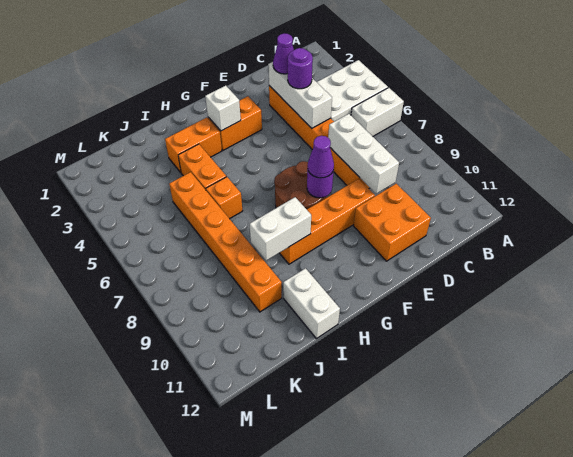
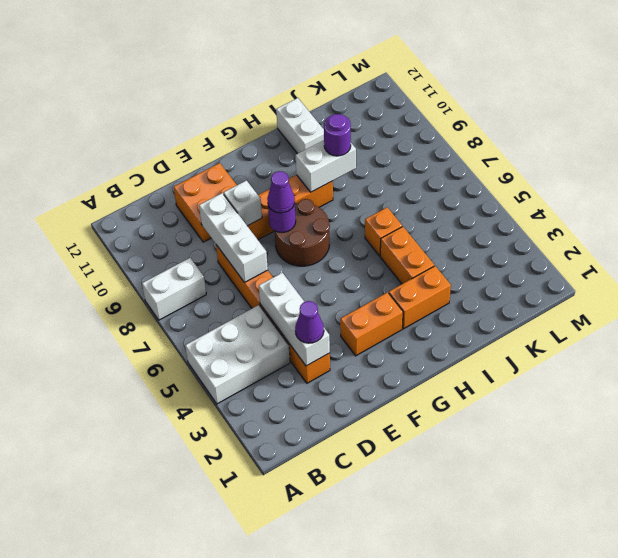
white 1x2 brick [351,88,404,136] -> white 1x2 brick moved to [142,258,206,320]
purple 1x1 round brick [288,48,313,89] -> purple 1x1 round brick moved to [324,114,351,156]
white 1x1 brick [205,86,241,131] -> white 1x1 brick moved to [224,181,262,226]
orange 1x6 brick [169,172,282,312] -> none

